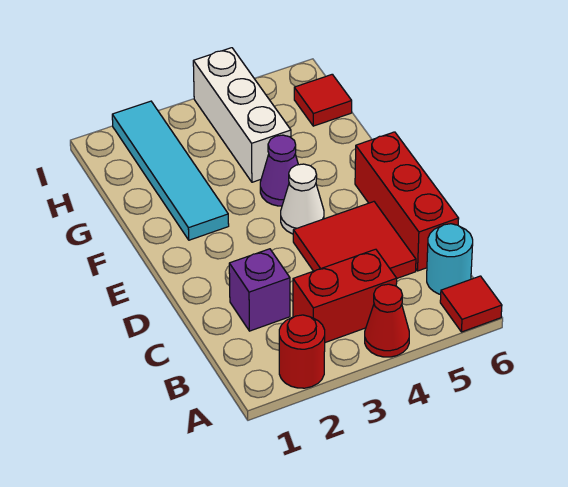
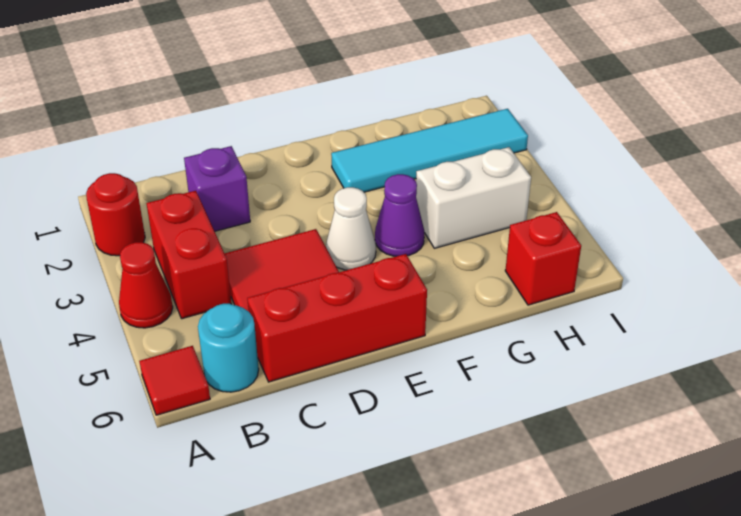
white 1x3 brick [193,48,291,182] -> white 1x2 brick [416,147,531,248]
red 1x1 tile [294,74,352,126] -> red 1x1 brick [505,212,581,305]

